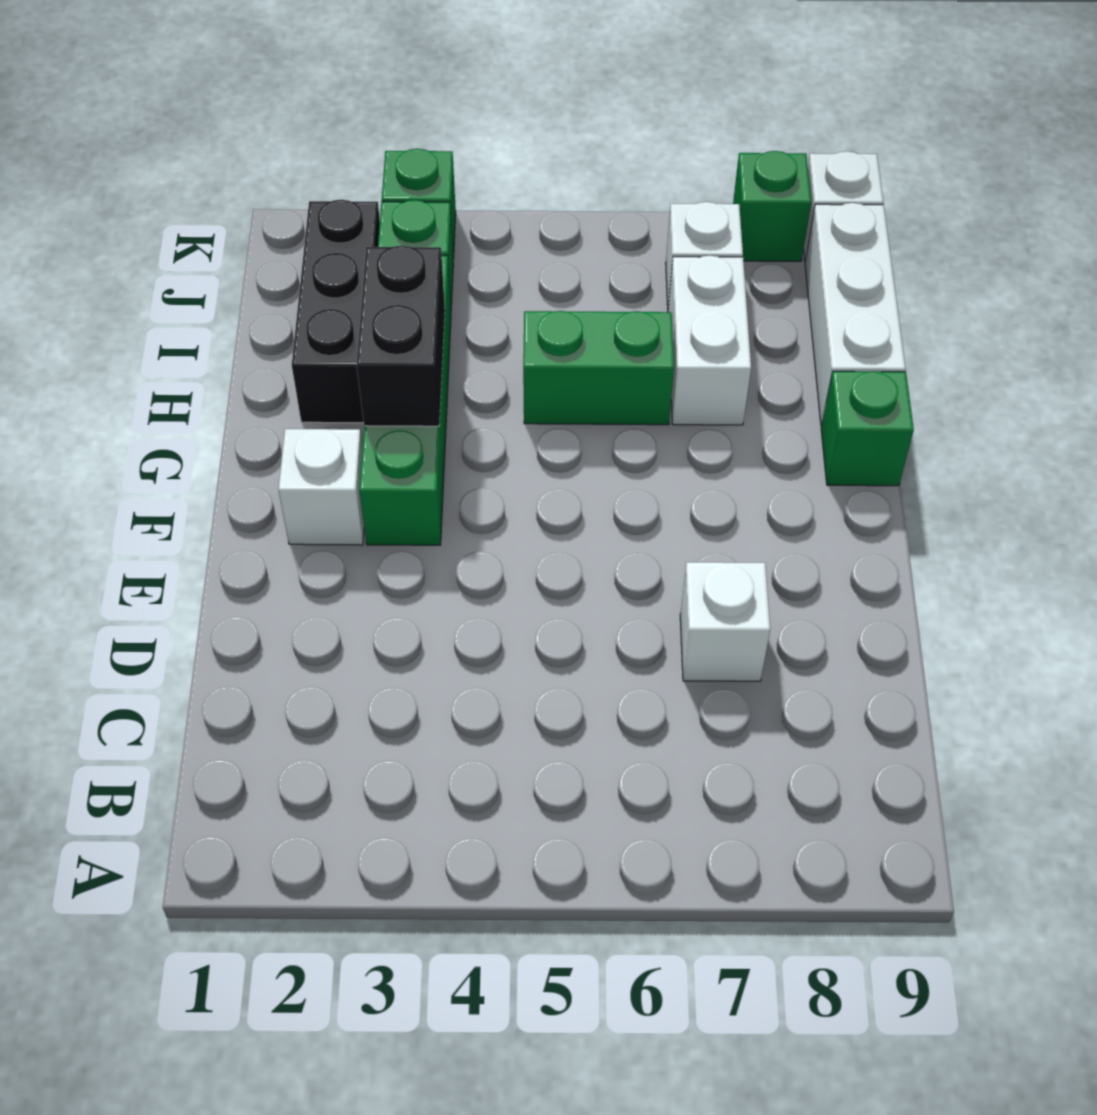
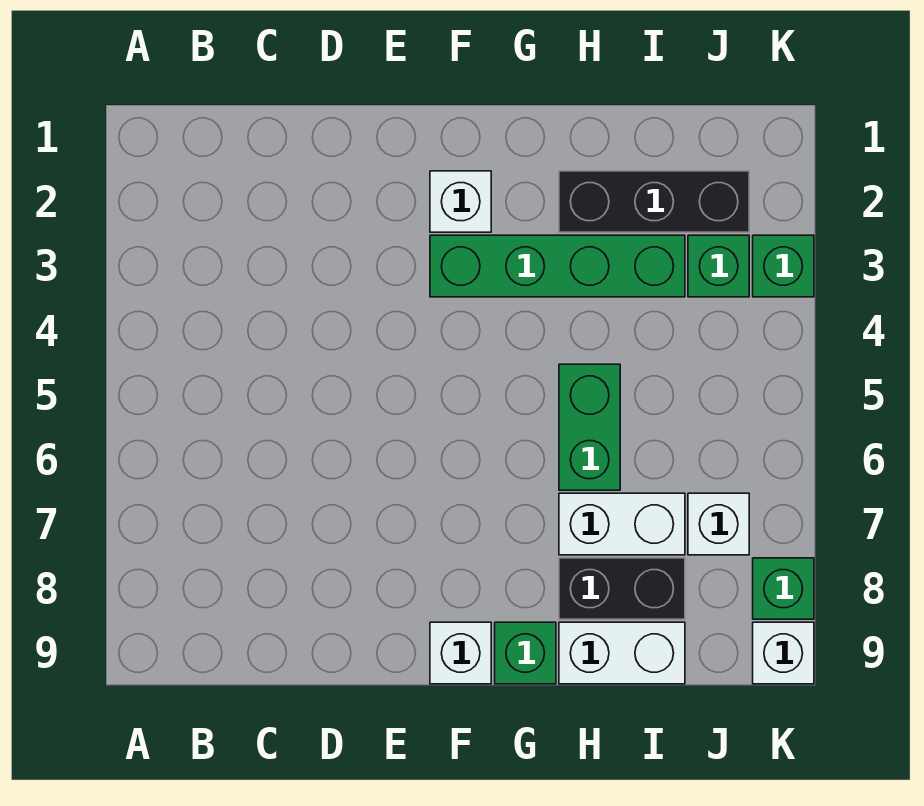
white 1x1 brick [680,562,770,681] -> white 1x1 brick moved to [430,622,491,684]
black 1x2 brick [357,246,445,426] -> black 1x2 brick moved to [559,558,685,619]
white 1x3 brick [805,203,906,426] -> white 1x2 brick [559,622,685,684]

